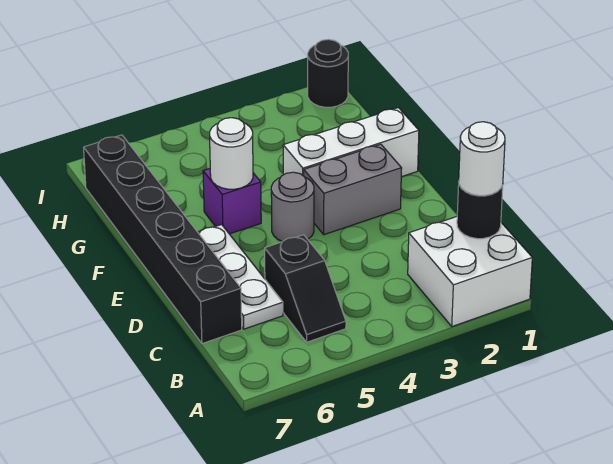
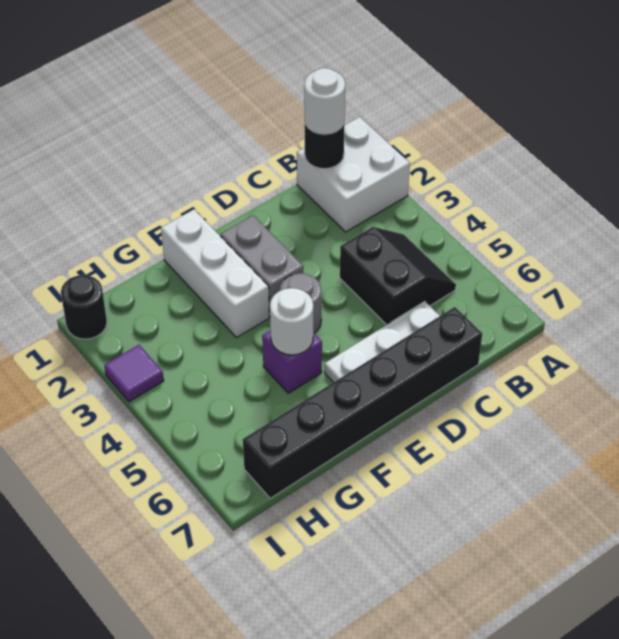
black 1x2 slope [265,235,346,342] -> black 2x2 slope [340,227,456,325]
none -> purple 1x1 tile [104,345,164,402]

